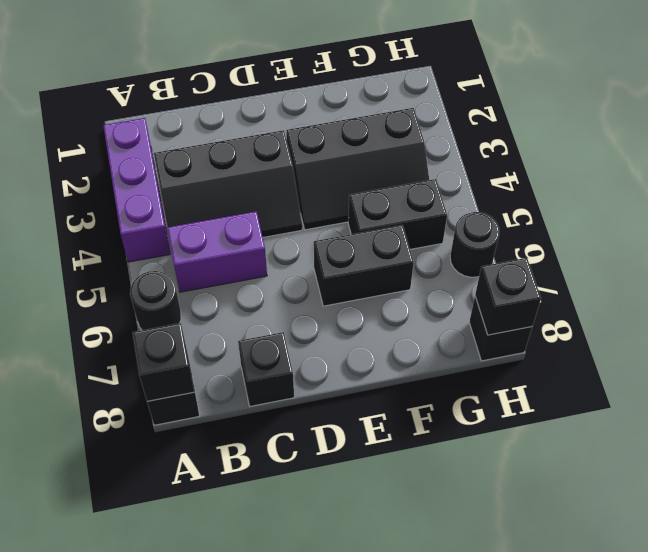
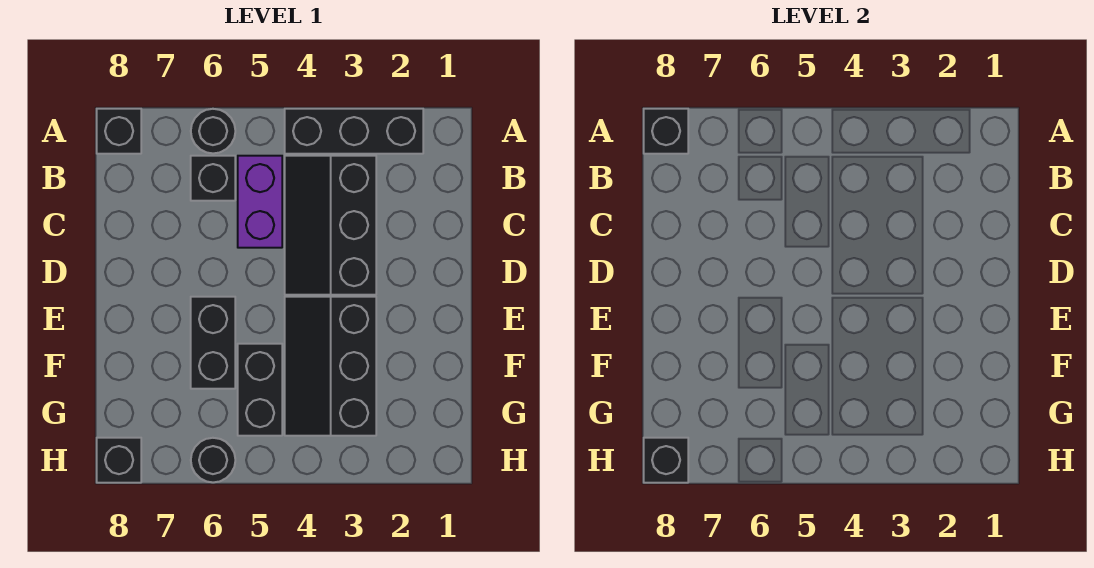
purple 1x3 brick [103,118,170,262] -> black 1x3 brick [285,109,423,154]
black 1x1 brick [238,332,294,406] -> black 1x1 brick moved to [191,156,235,201]

